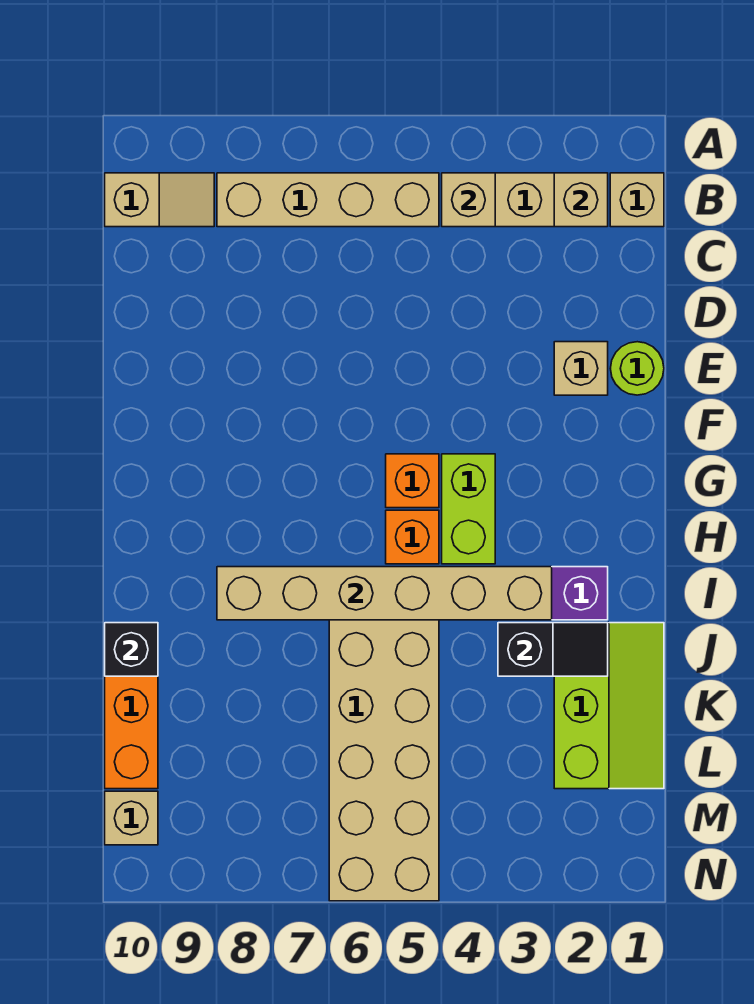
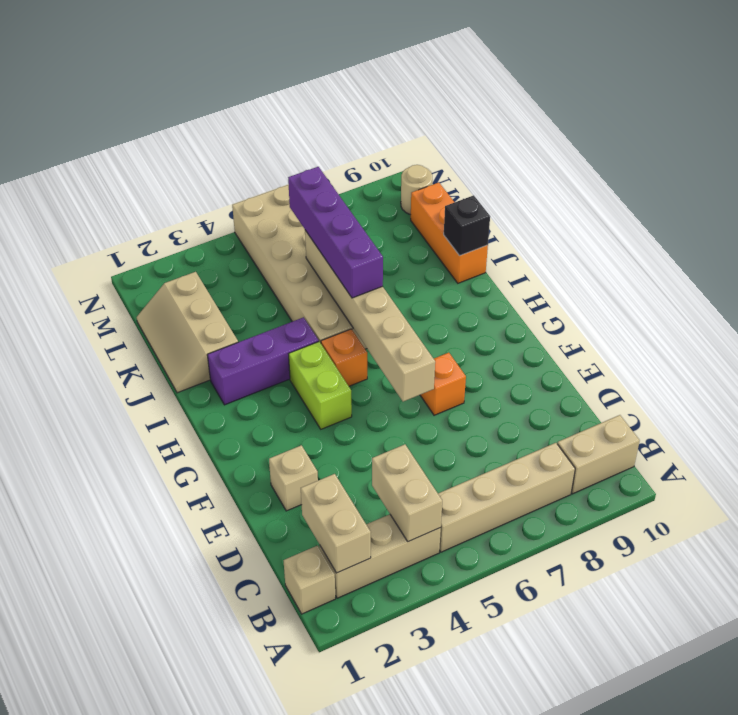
tan 1x1 brick [554,173,608,227] -> tan 1x2 brick [301,474,371,573]
tan 1x1 brick [442,173,495,227] -> tan 1x2 brick [372,444,442,542]
tan 1x2 slope [105,173,214,227] -> tan 1x2 brick [557,415,640,494]
lime 1x1 round brick [610,342,664,395] -> none
orange 1x1 brick [386,454,439,508] -> orange 1x1 brick moved to [420,353,466,415]
tan 1x6 brick [217,567,552,620] -> tan 1x6 brick turned to [305,230,435,402]
none -> purple 1x4 brick [288,167,383,298]
lime 2x3 slope [554,623,664,789] -> tan 2x3 slope [137,272,238,393]
black 1x2 slope [498,623,608,676] -> none
tan 1x1 brick [105,791,158,845] -> tan 1x1 round brick [401,165,432,215]

